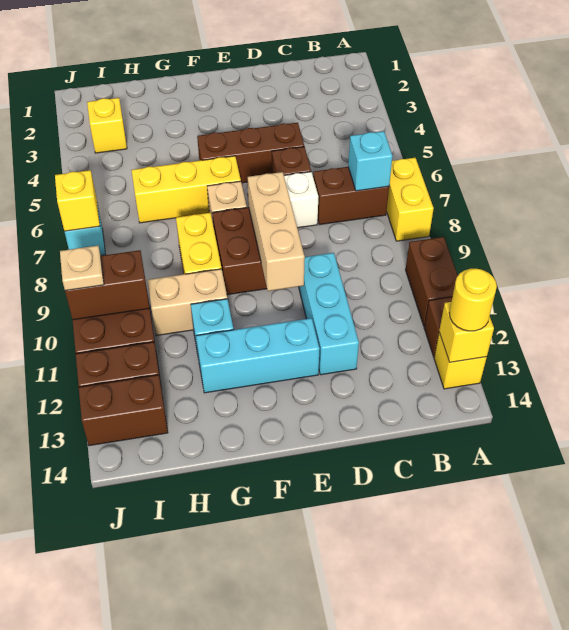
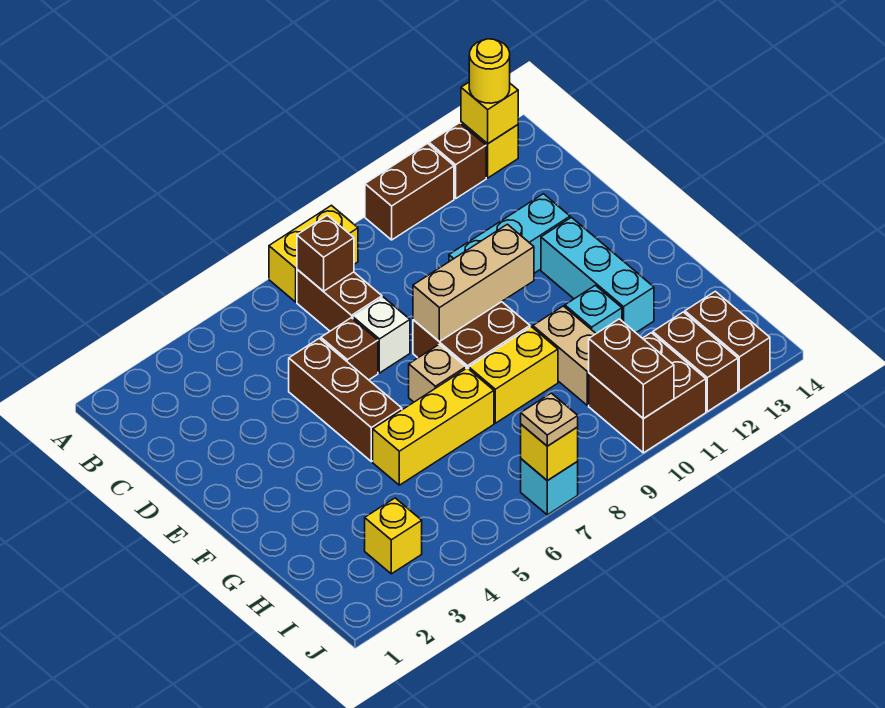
cyan 1x1 brick [348,131,393,191] -> brown 1x1 brick [297,215,354,291]
yellow 1x3 brick [131,156,241,223] -> yellow 1x3 brick turned to [373,368,494,485]
tan 1x1 plate [60,246,104,291] -> tan 1x1 plate moved to [521,393,578,446]

